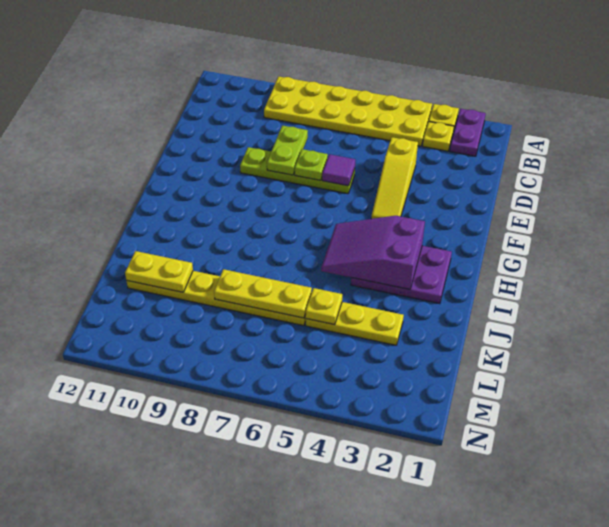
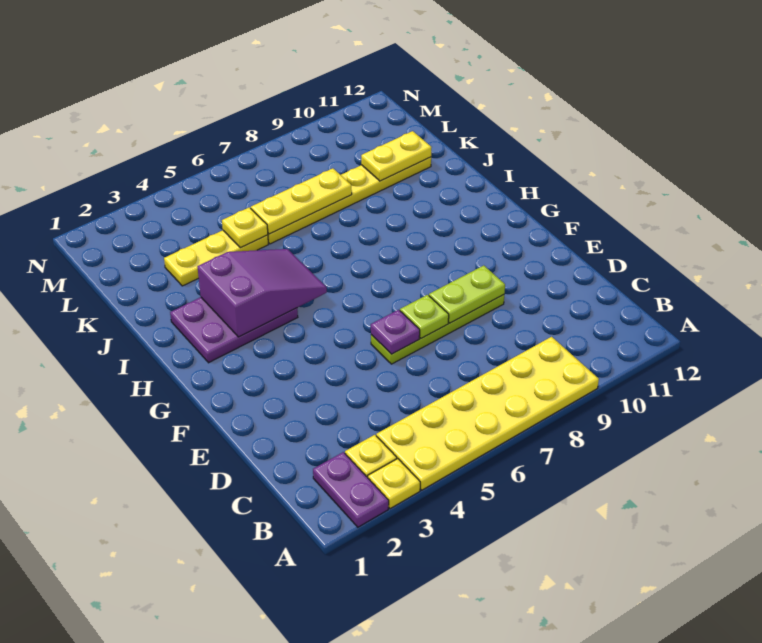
yellow 1x3 slope [371,137,418,219] -> none
lime 1x2 plate [267,125,308,175] -> lime 1x2 plate turned to [429,265,505,323]
purple 1x1 tile [322,154,355,186] -> purple 1x1 plate [371,310,420,354]

